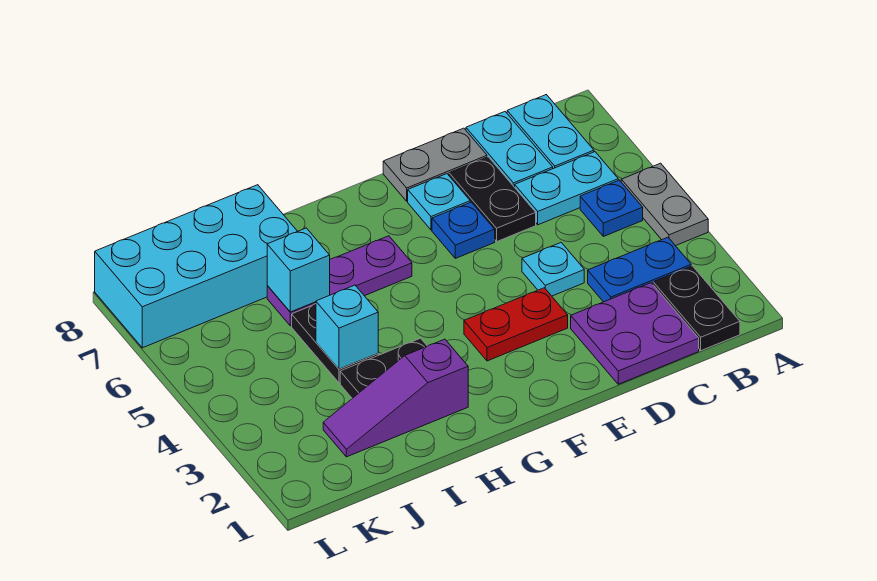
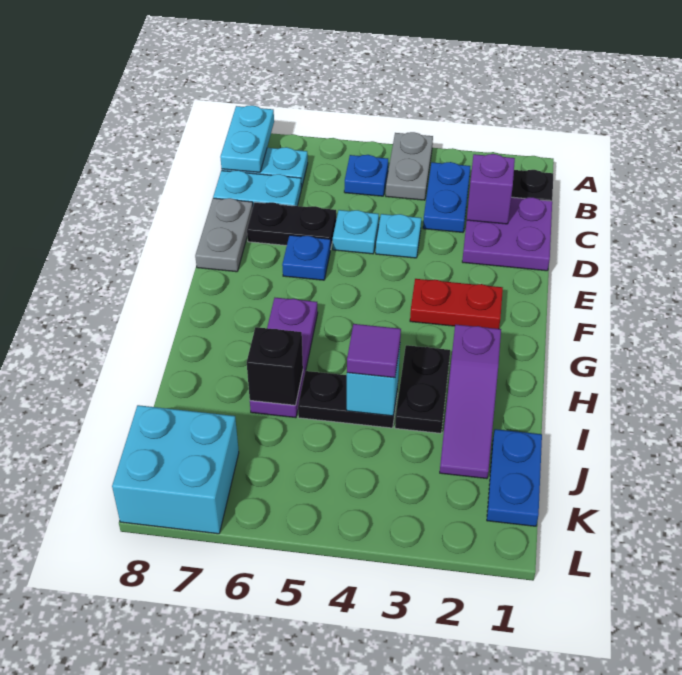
grey 1x2 plate [621,163,708,246] -> grey 1x2 plate turned to [386,132,433,200]
cyan 1x2 plate [515,152,618,225] -> cyan 1x2 plate moved to [220,105,274,172]
none -> purple 1x1 brick [467,154,515,224]
red 1x2 plate [464,288,568,361] -> red 1x2 plate turned to [410,279,503,329]
cyan 1x1 plate [408,174,470,230] -> cyan 1x1 plate moved to [333,210,379,254]
none -> purple 1x1 tile [347,324,401,378]
cyan 1x1 brick [267,228,330,312] -> black 1x1 brick [247,327,303,405]
cyan 2x4 brick [95,185,297,348] -> cyan 2x2 brick [112,405,239,534]
none -> blue 1x2 plate [487,429,542,526]

